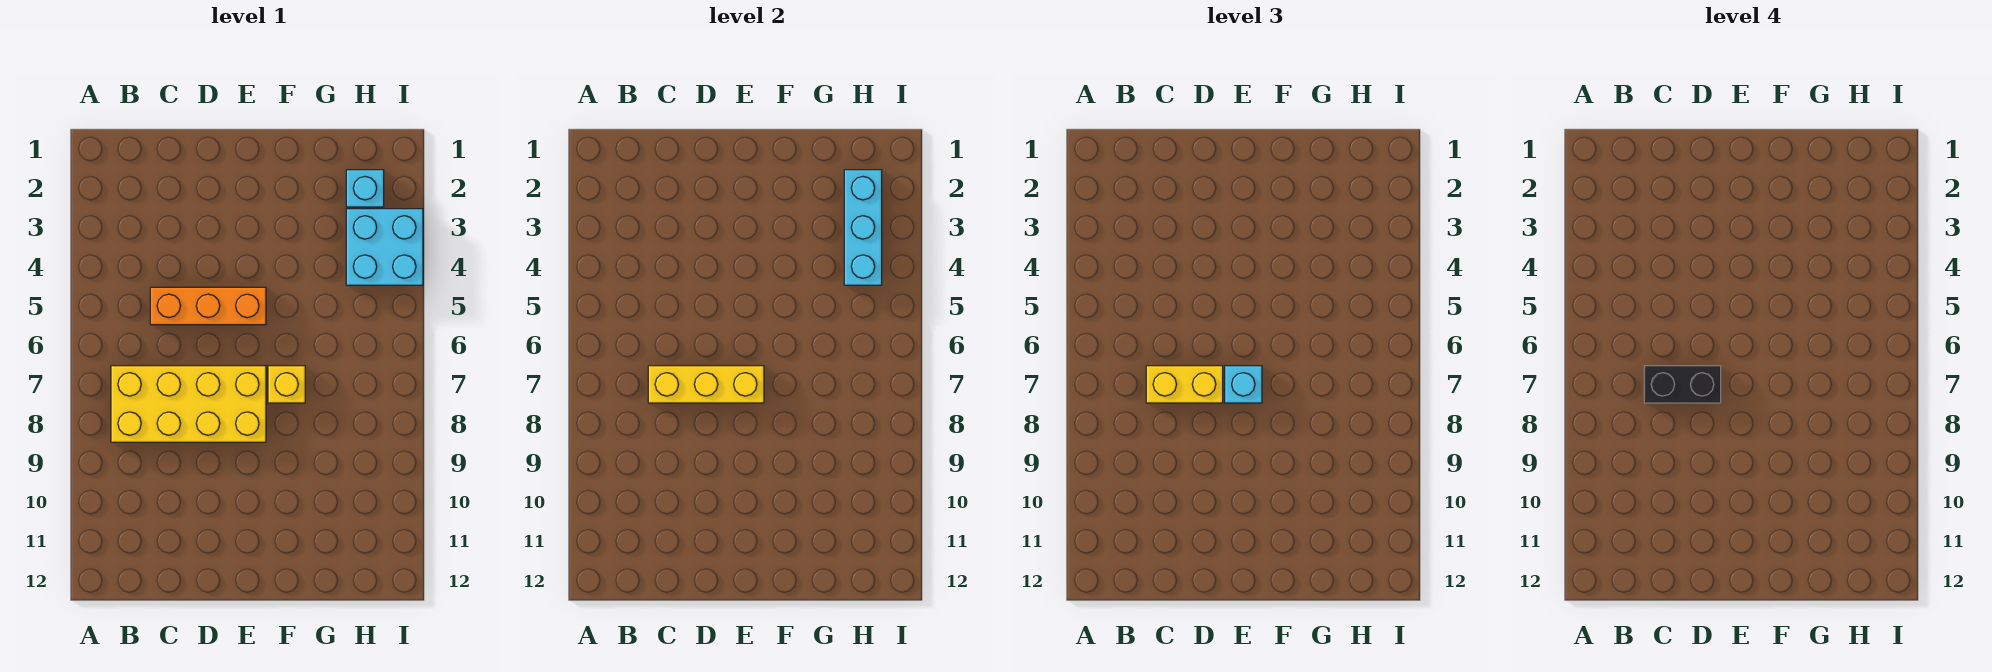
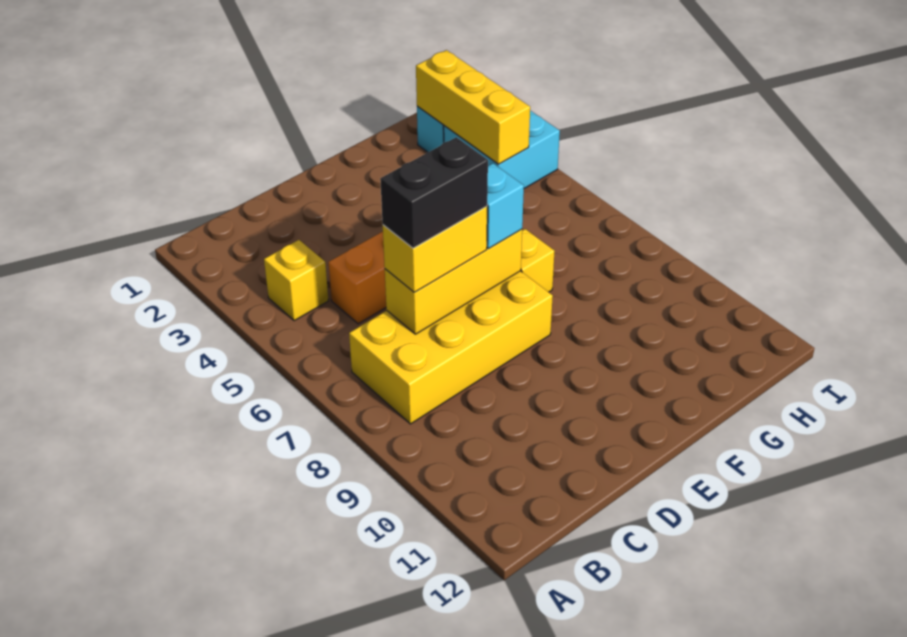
none -> yellow 1x1 brick [264,240,329,321]
cyan 1x3 brick [844,170,882,285] -> yellow 1x3 brick [416,50,530,164]

